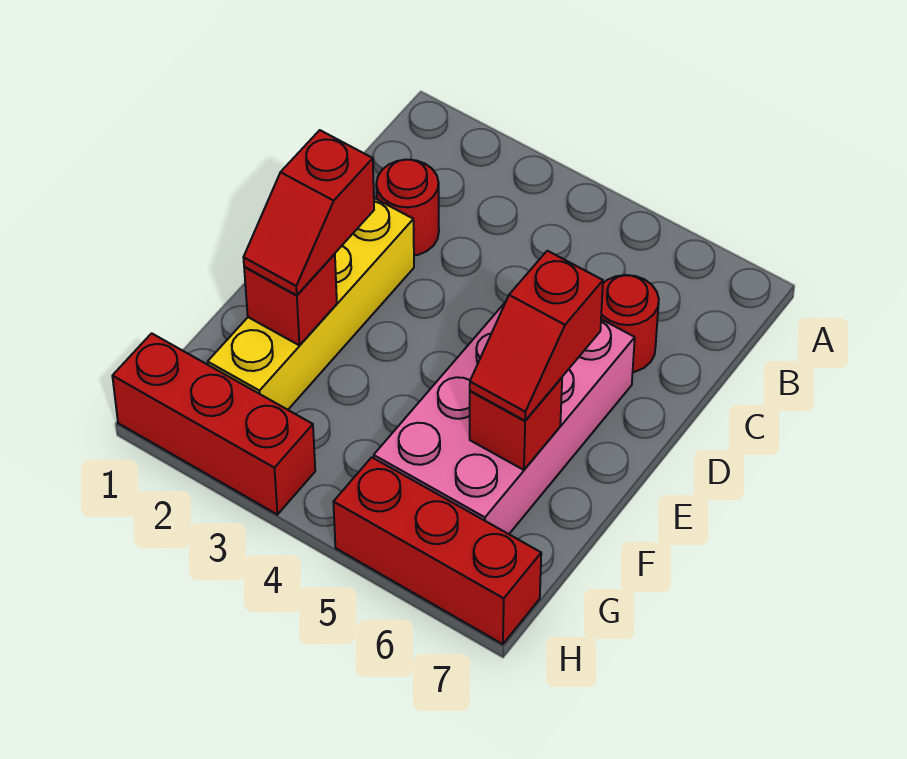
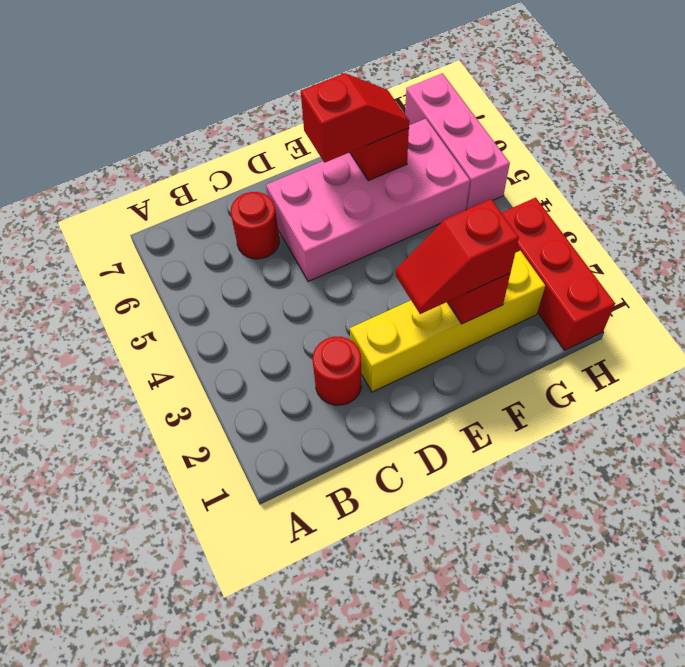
red 1x2 slope [243,130,374,295] -> red 1x2 slope turned to [396,199,519,314]
red 1x3 brick [333,457,541,644] -> pink 1x3 brick [405,73,510,210]

